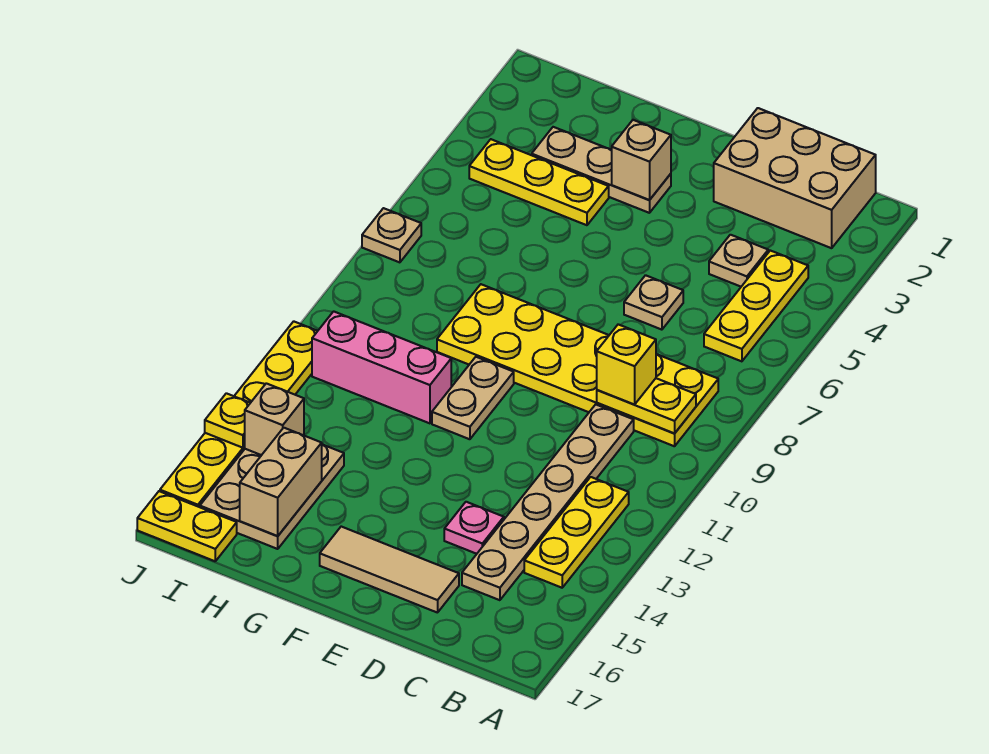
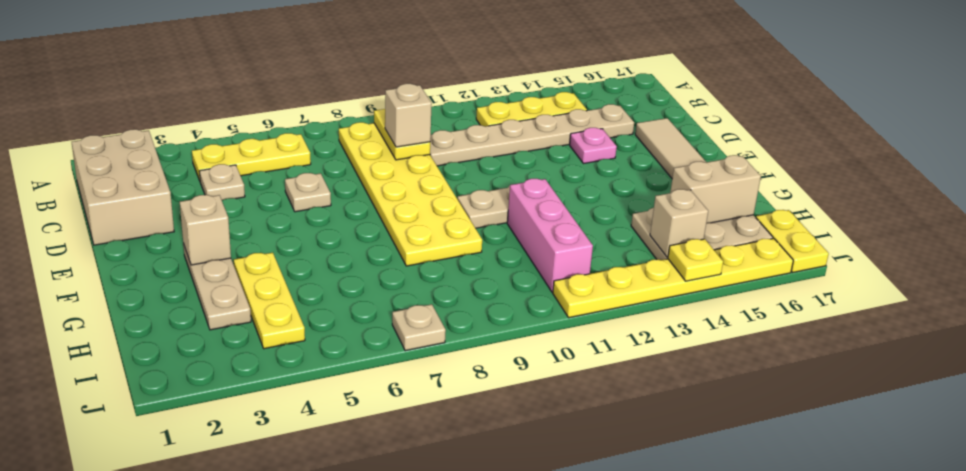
yellow 1x1 brick [597,324,656,405] -> tan 1x1 brick [385,84,432,147]

